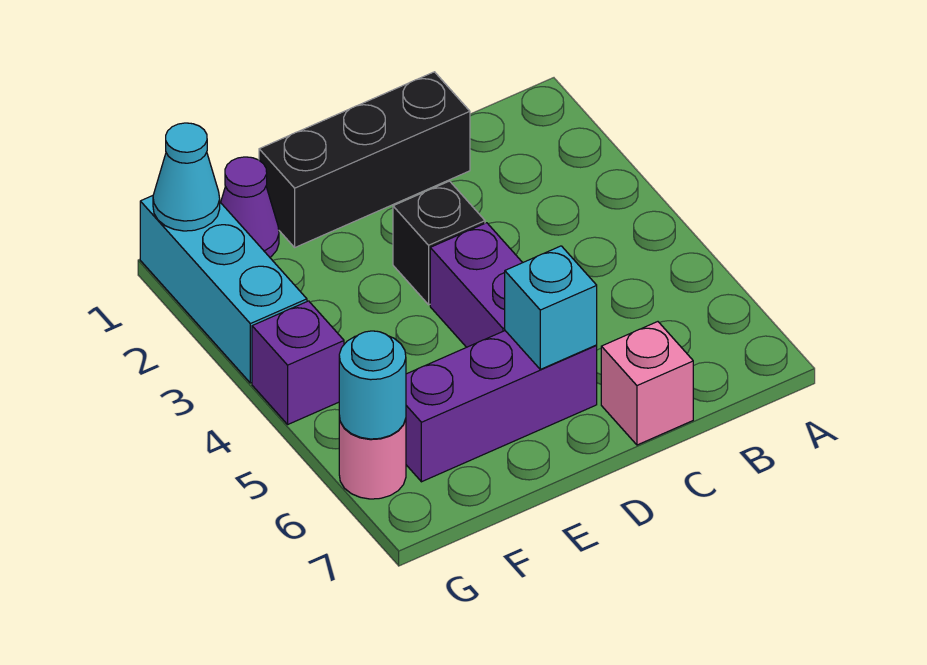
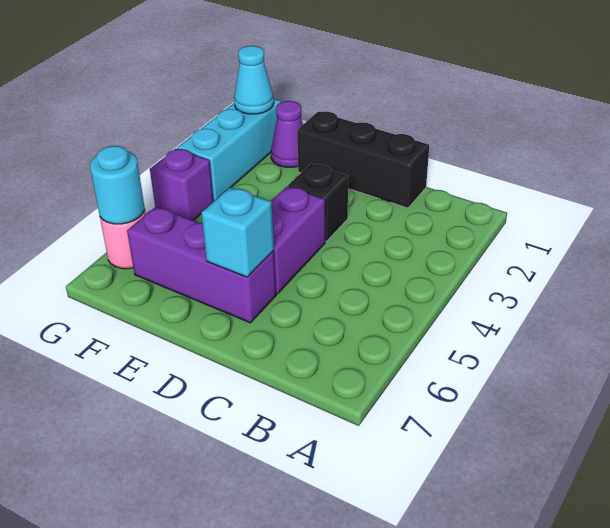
pink 1x1 brick [601,322,693,445] -> none

